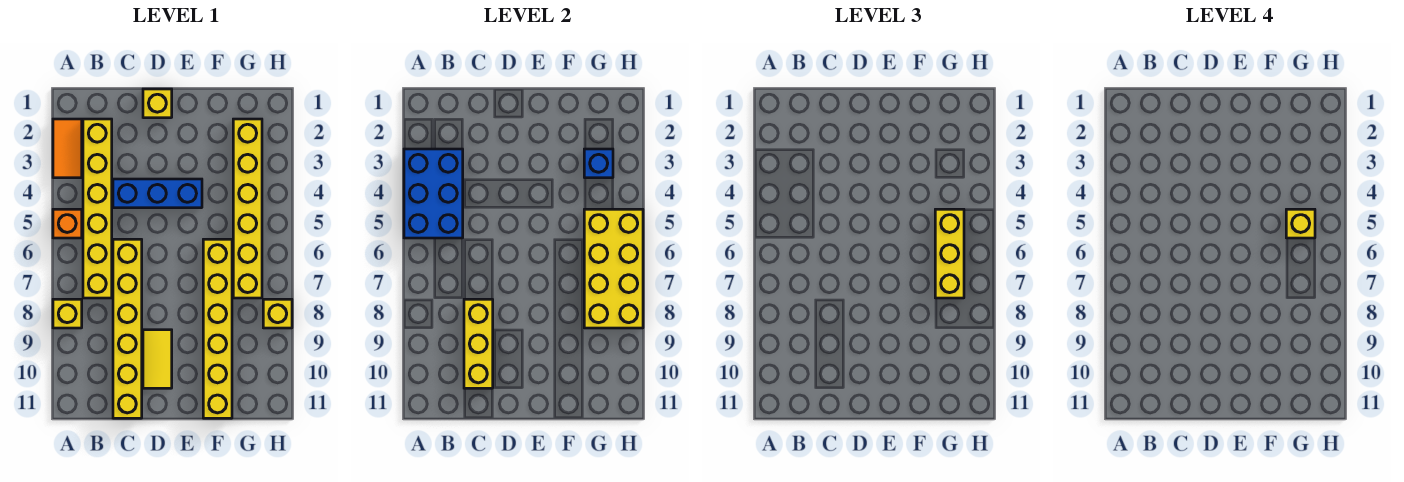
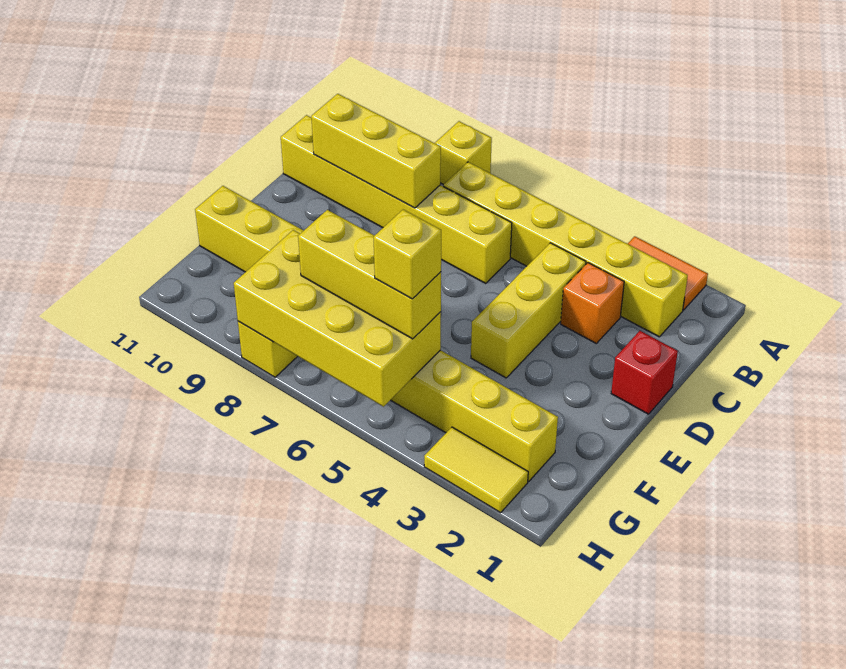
blue 2x3 brick [404,149,463,238] -> none
orange 1x1 brick [53,209,82,238] -> orange 1x1 brick moved to [561,263,624,343]
blue 1x3 brick [113,179,202,208] -> yellow 1x3 brick [471,243,586,378]
yellow 1x1 brick [143,89,172,118] -> red 1x1 brick [611,331,678,414]
yellow 1x2 tile [143,330,172,388] -> yellow 1x2 tile moved to [424,427,528,513]
blue 1x1 brick [584,149,613,178] -> none

